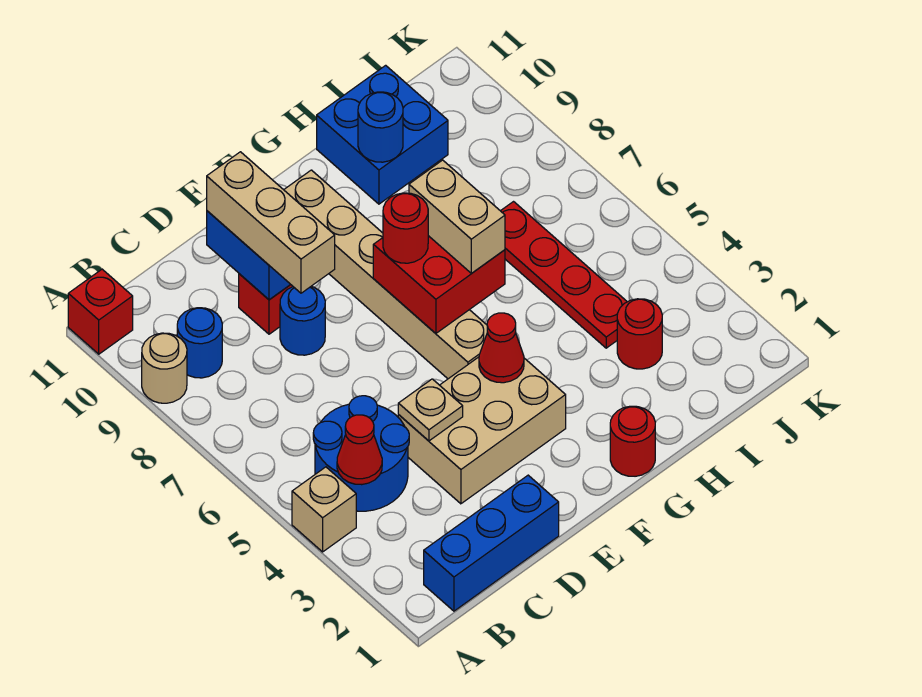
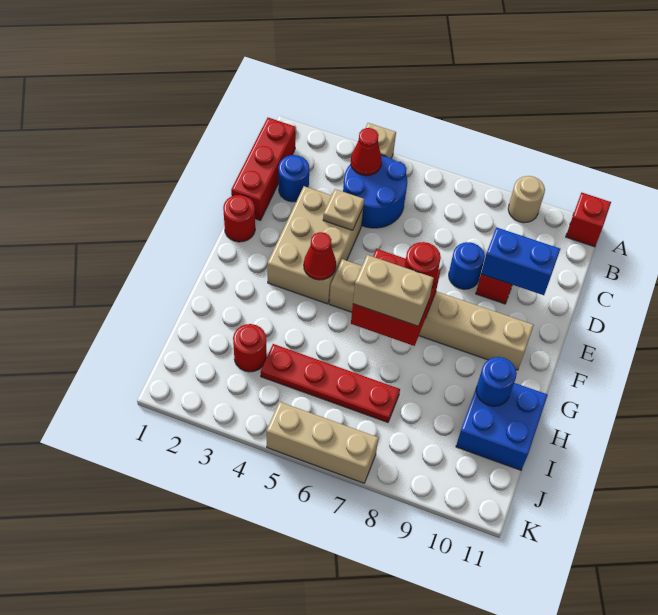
blue 1x3 brick [424,475,559,611] -> red 1x3 brick [231,118,296,220]
blue 1x1 round brick [177,308,222,378] -> blue 1x1 round brick moved to [279,155,309,202]
tan 1x3 brick [207,152,335,293] -> tan 1x3 brick moved to [267,402,379,483]
red 1x1 round brick [610,406,655,476] -> red 1x1 round brick moved to [223,195,255,242]

